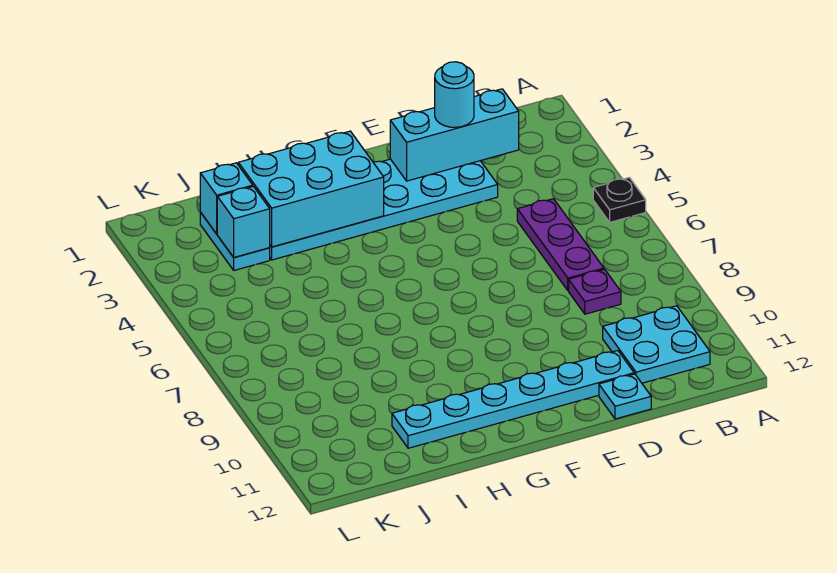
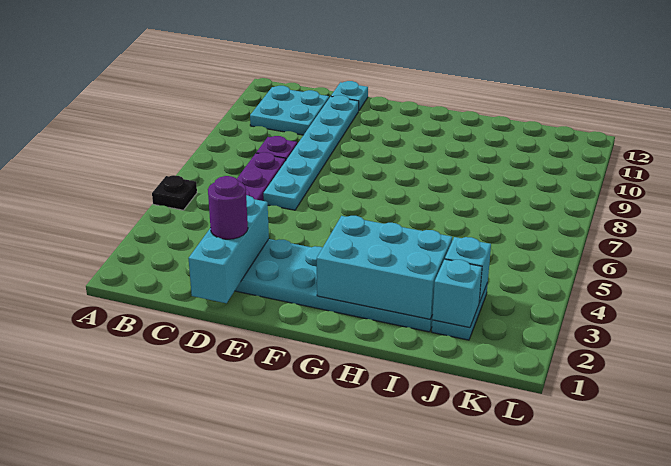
cyan 1x3 brick [390,89,519,181] -> cyan 1x3 brick turned to [188,195,269,303]
cyan 1x1 round brick [435,62,474,127] -> purple 1x1 round brick [208,176,248,239]
cyan 1x6 plate [392,351,634,448] -> cyan 1x6 plate turned to [263,95,359,210]

